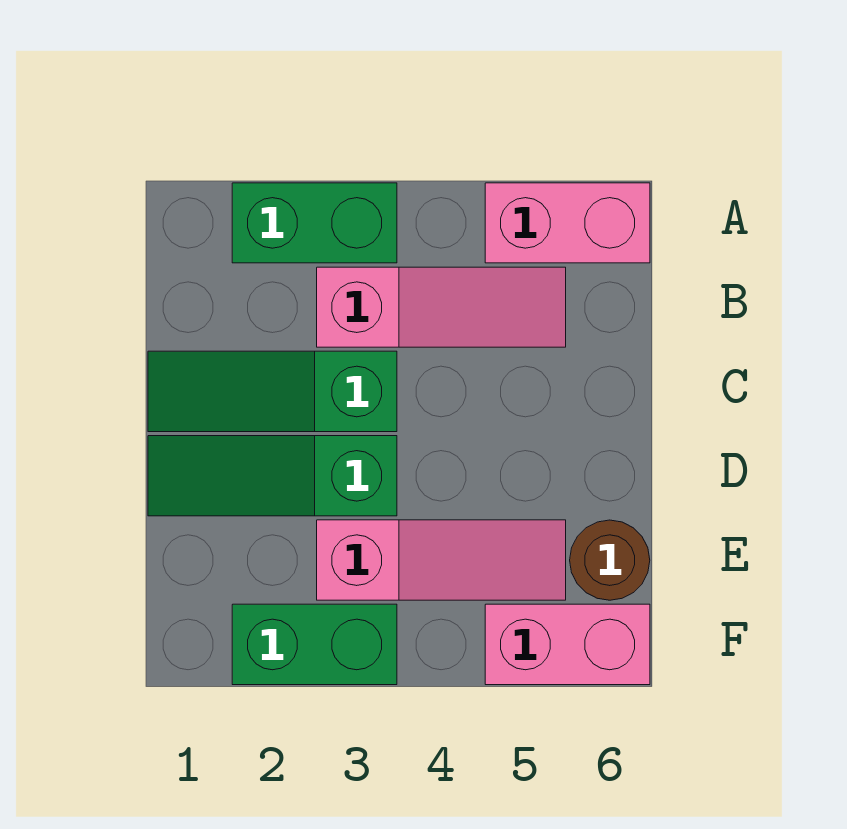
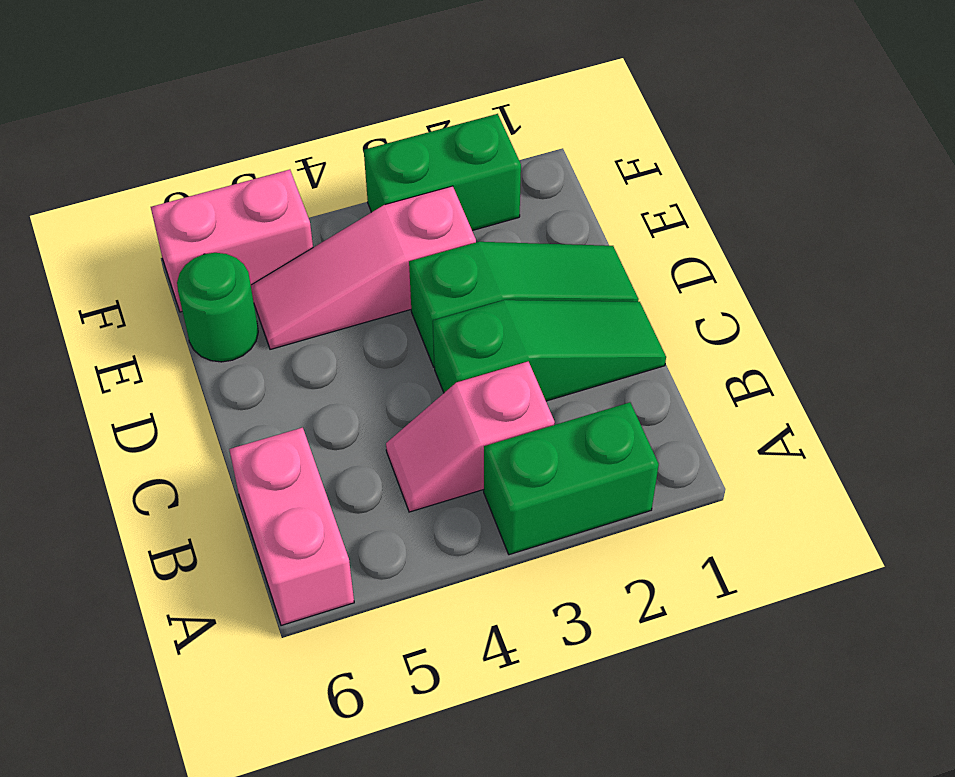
pink 1x2 brick [485,183,650,263] -> pink 1x2 brick turned to [229,428,354,625]
pink 1x3 slope [317,267,566,347] -> pink 1x2 slope [386,362,555,512]
brown 1x1 round brick [570,520,650,600] -> green 1x1 round brick [177,253,258,362]

